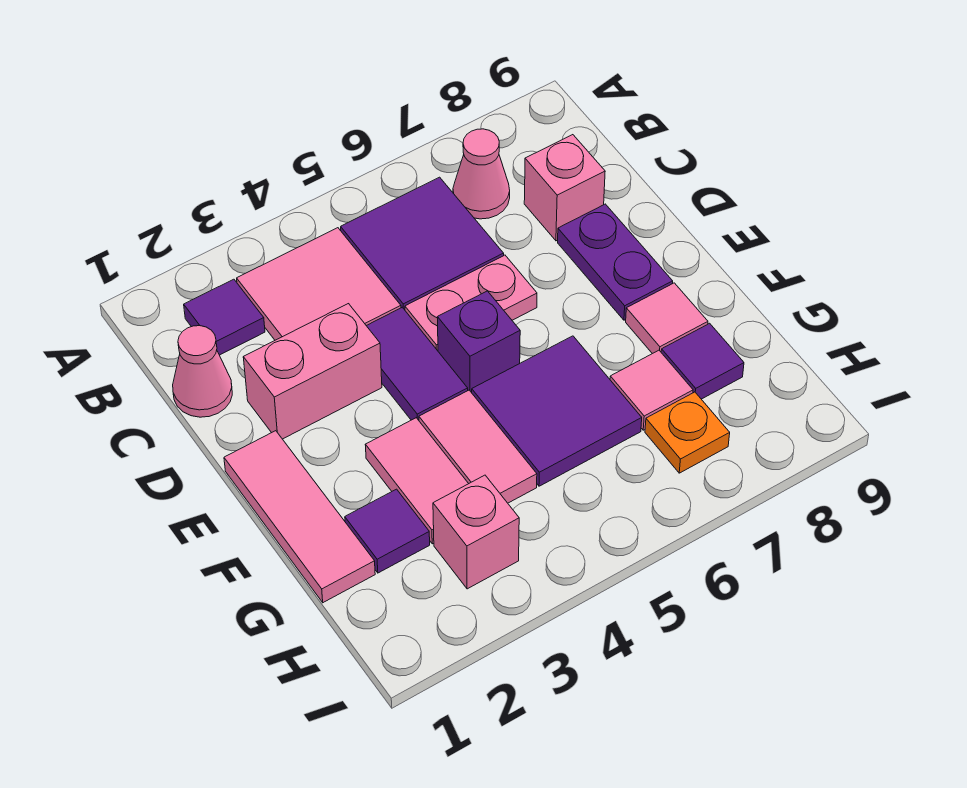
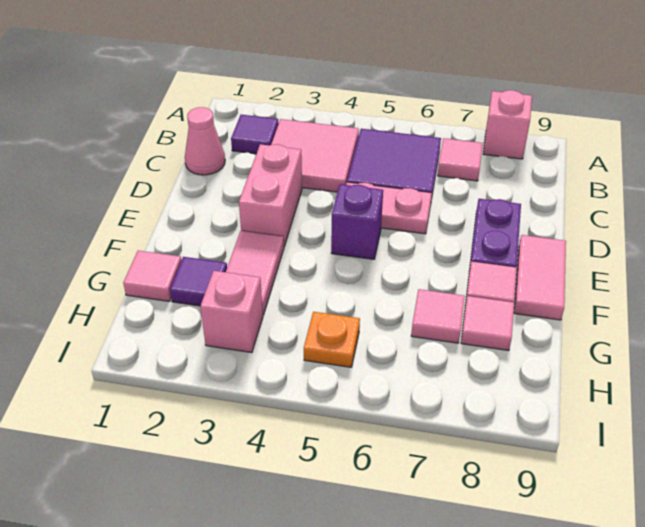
pink 1x1 cone [453,129,510,219] -> pink 1x1 tile [438,138,483,181]
pink 1x1 brick [524,135,605,241] -> pink 1x1 brick moved to [483,90,532,159]
pink 1x2 brick [243,304,382,439] -> pink 1x2 brick turned to [239,144,302,246]
purple 1x2 tile [367,307,468,420] -> none
pink 1x3 tile [224,431,375,603] -> pink 1x1 tile [123,251,182,301]
pink 1x2 tile [419,390,537,503] -> pink 1x2 tile moved to [514,235,566,320]
purple 2x2 tile [472,336,642,486] -> none
purple 1x1 tile [661,323,744,399] -> pink 1x1 tile [461,296,514,351]
orange 1x1 plate [645,392,730,473] -> orange 1x1 plate moved to [304,312,360,367]

